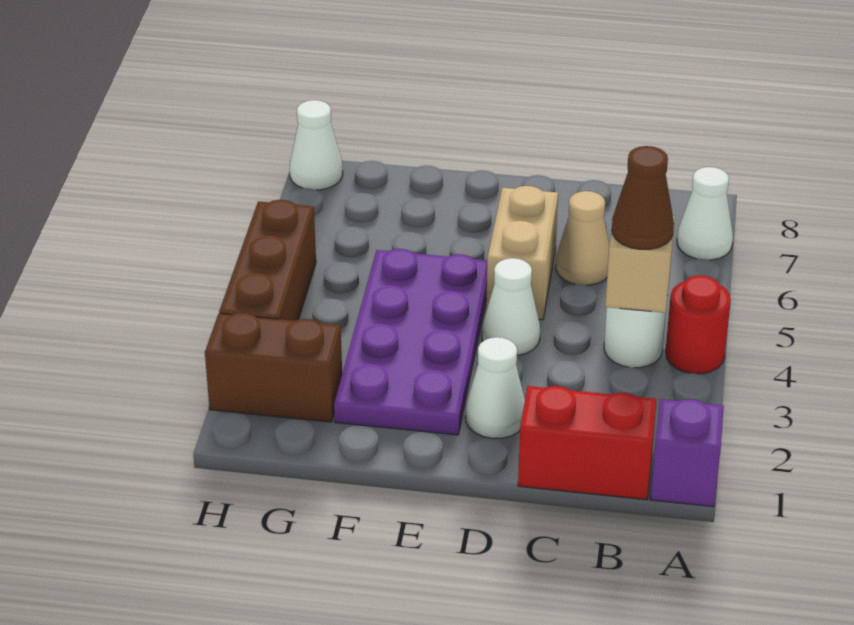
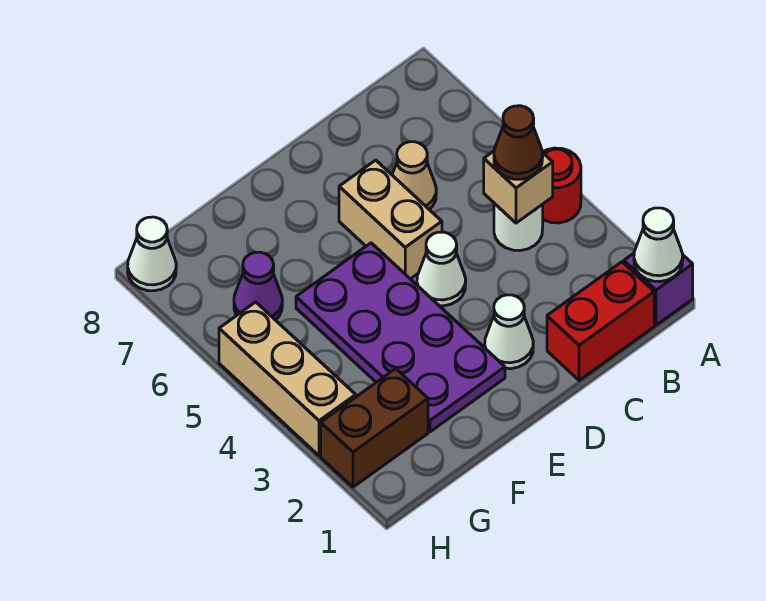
white 1x1 cone [677,167,733,260] -> white 1x1 cone moved to [634,208,683,282]
none -> purple 1x1 cone [234,252,282,320]
brown 1x3 brick [219,200,316,321] -> tan 1x3 brick [219,302,356,456]

